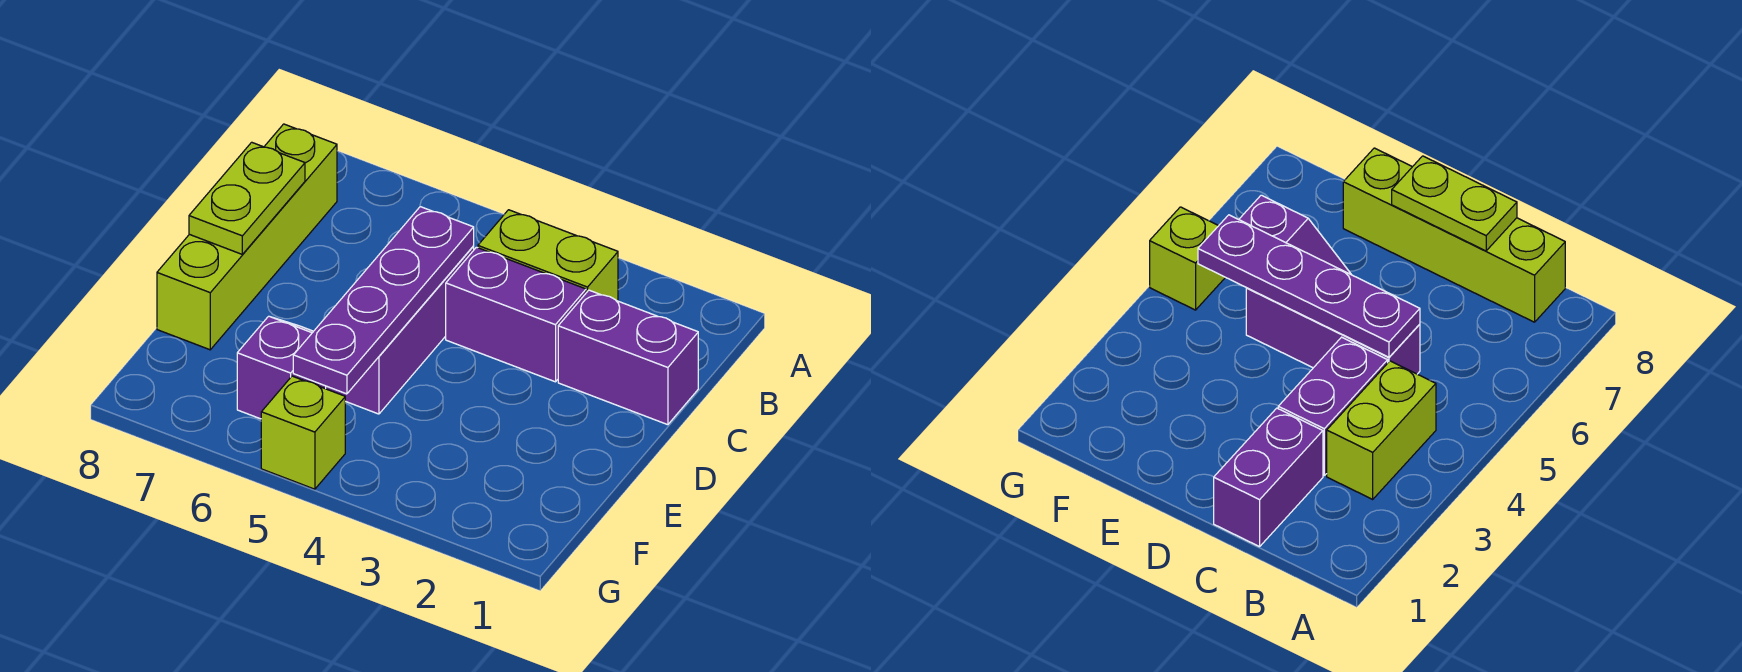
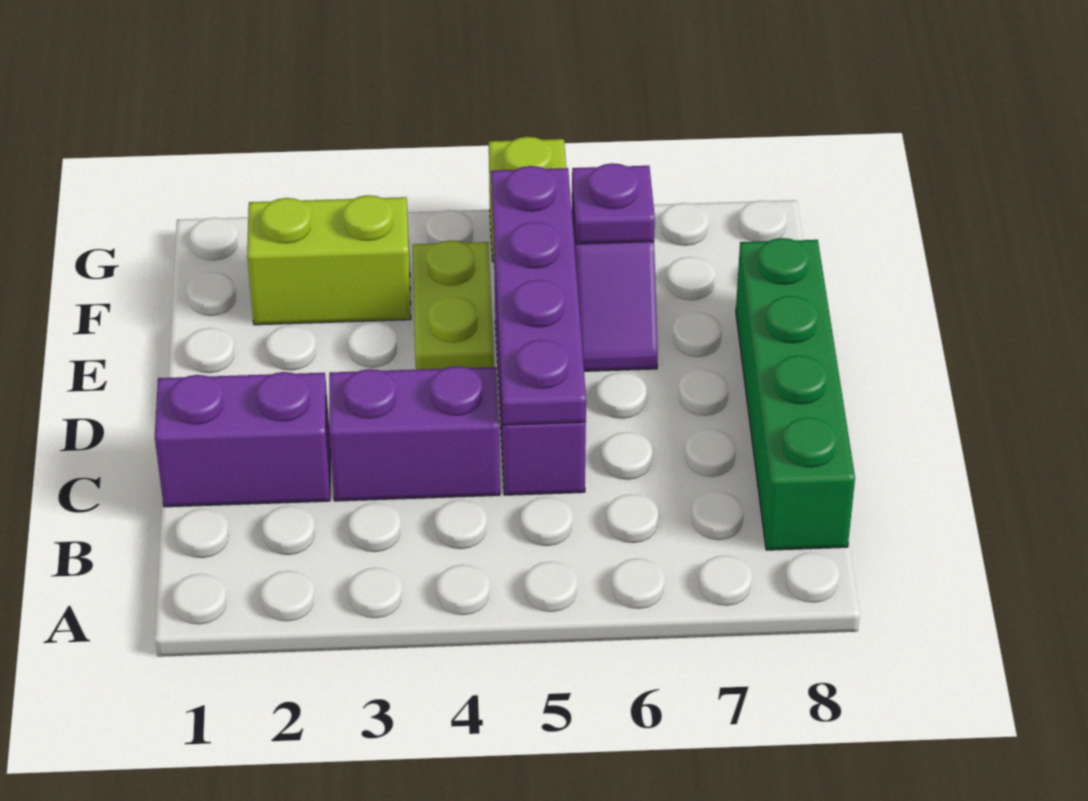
lime 1x2 brick [478,210,618,301] -> lime 1x2 brick moved to [247,195,411,325]
lime 1x4 brick [157,124,337,350] -> green 1x4 brick [736,238,855,550]
lime 1x2 plate [189,142,305,255] -> lime 1x2 plate moved to [413,240,494,370]
none -> purple 1x1 plate [572,163,655,244]

